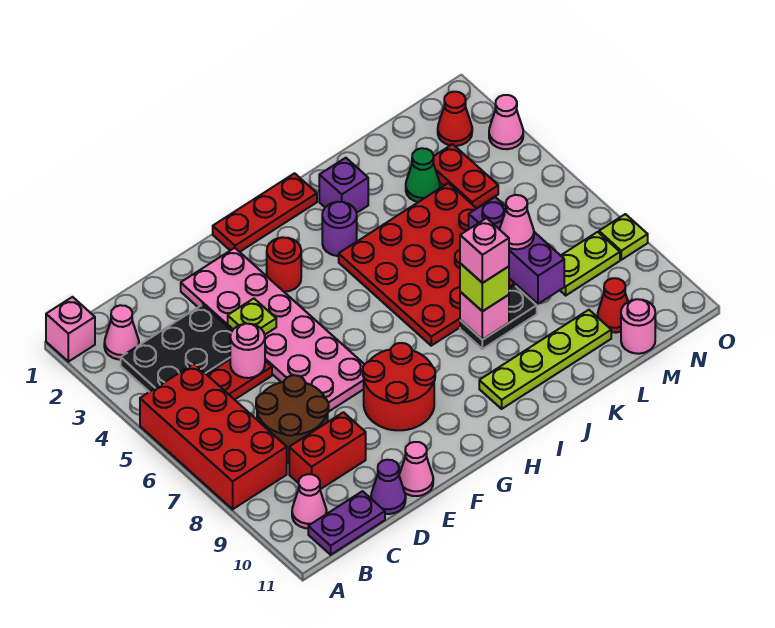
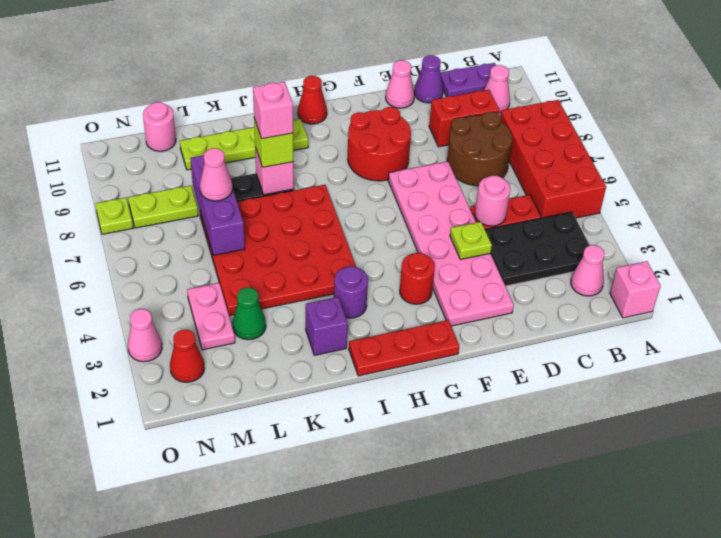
red 1x2 plate [433,144,498,208] -> pink 1x2 plate [187,283,235,350]
red 1x1 cone [597,278,628,333] -> red 1x1 cone moved to [298,76,327,124]

